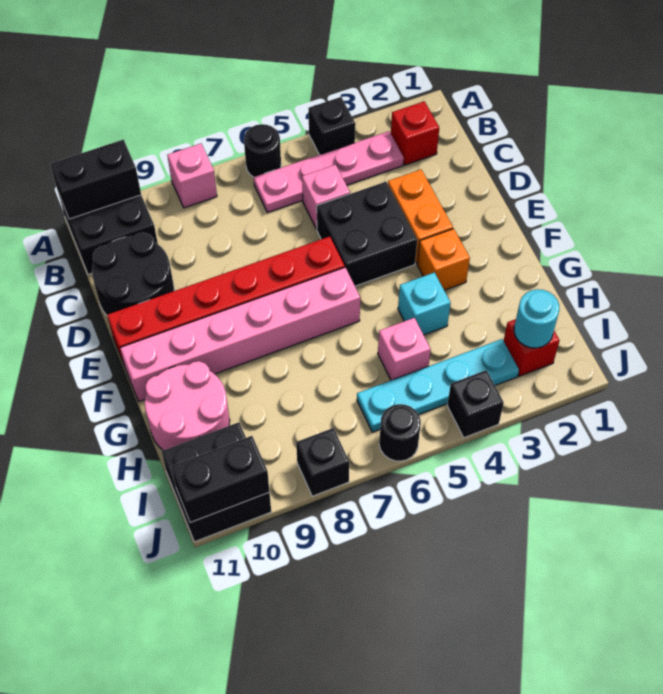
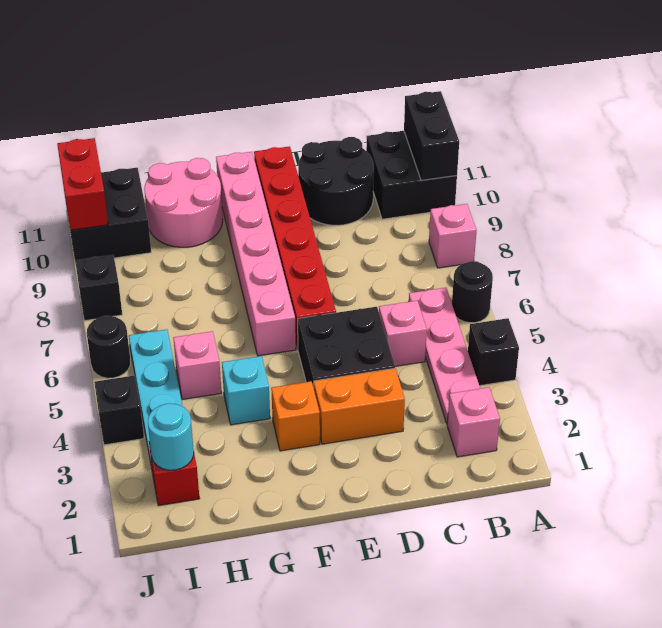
red 1x1 brick [391,101,439,165] -> pink 1x1 brick [447,387,500,457]
black 1x2 brick [171,436,270,523] -> red 1x2 brick [57,138,108,230]

